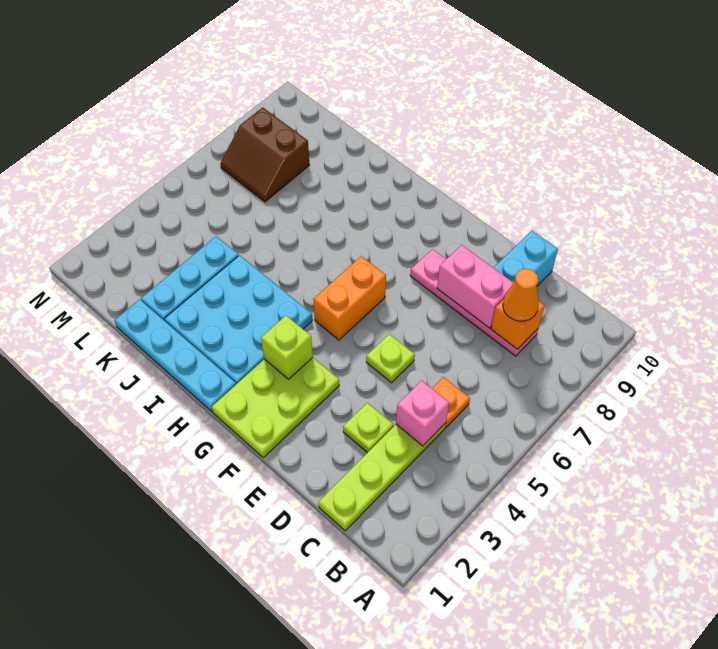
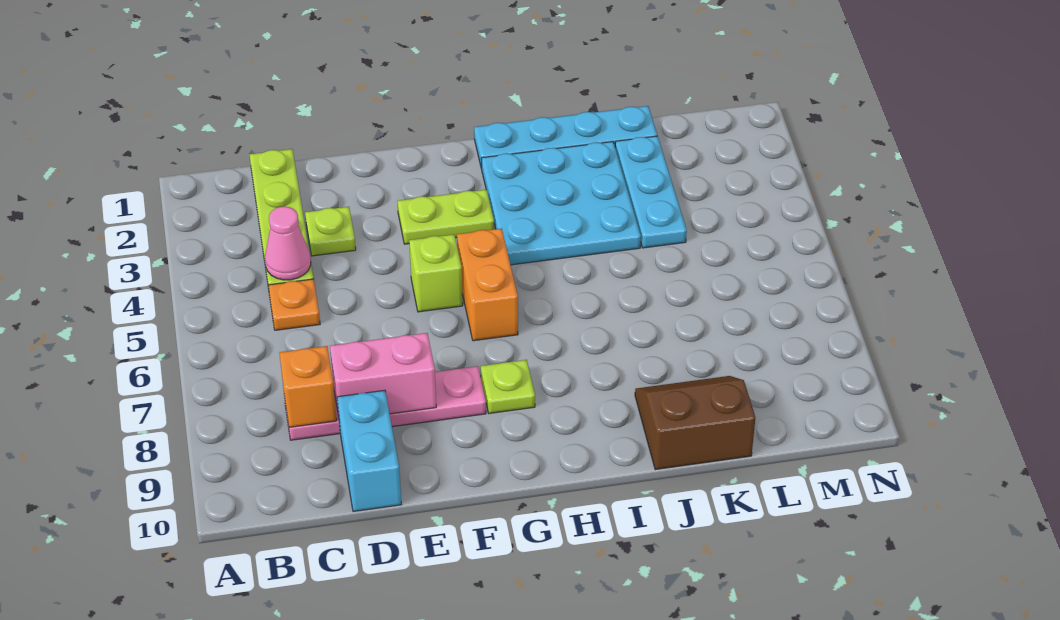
pink 1x1 brick [396,380,449,446] -> pink 1x1 cone [265,206,311,280]
orange 1x1 cone [503,269,539,321] -> none
lime 1x1 plate [366,334,415,383] -> lime 1x1 plate moved to [481,360,535,413]
lime 2x3 plate [212,358,339,458] -> lime 1x2 plate [397,190,494,244]
lime 1x1 brick [261,316,313,379] -> lime 1x1 brick moved to [409,234,463,312]
brown 2x2 slope [220,107,309,202] -> brown 2x2 slope moved to [635,376,755,470]

